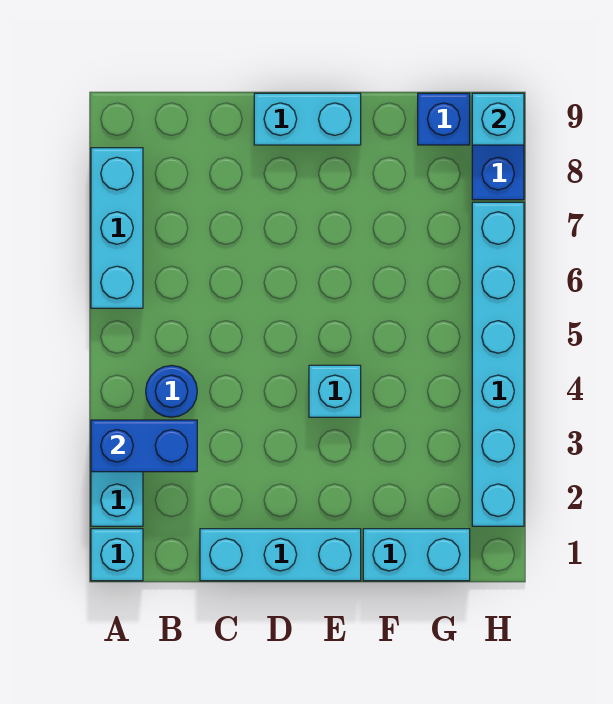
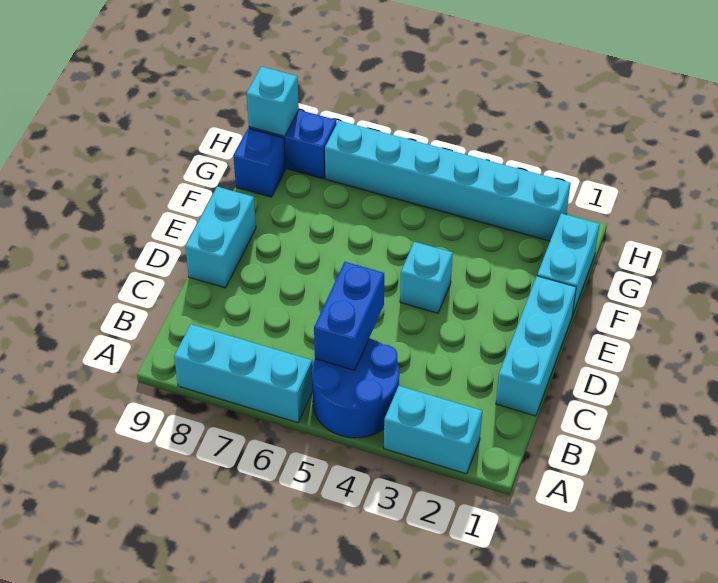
cyan 1x1 brick [91,529,143,581] -> none
blue 1x2 brick [91,420,197,472] -> blue 1x2 brick moved to [314,262,384,370]
blue 1x1 round brick [146,366,197,417] -> blue 2x2 round brick [312,338,399,438]

